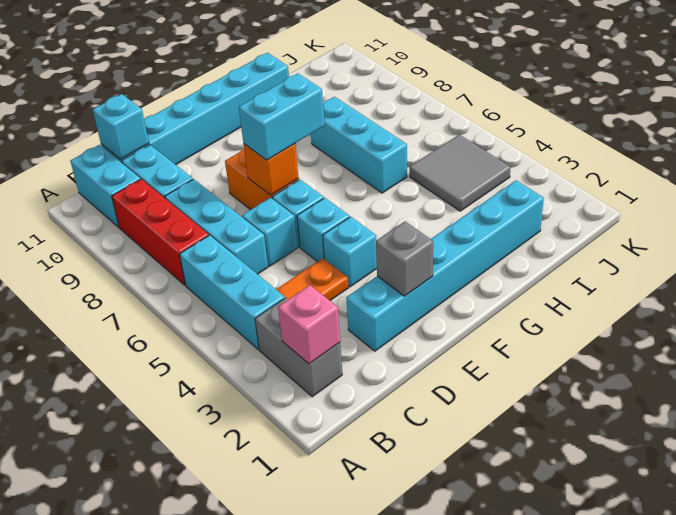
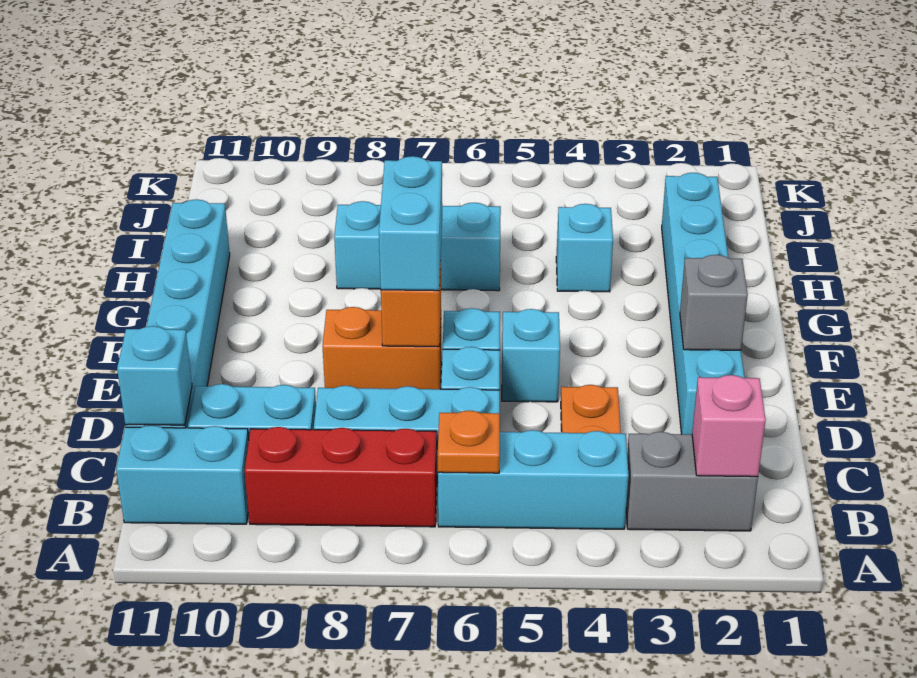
none -> orange 1x1 plate [438,410,500,473]
cyan 1x1 brick [323,217,377,287] -> cyan 1x1 brick moved to [556,204,613,292]
grey 2x2 tile [410,135,511,211] -> none

